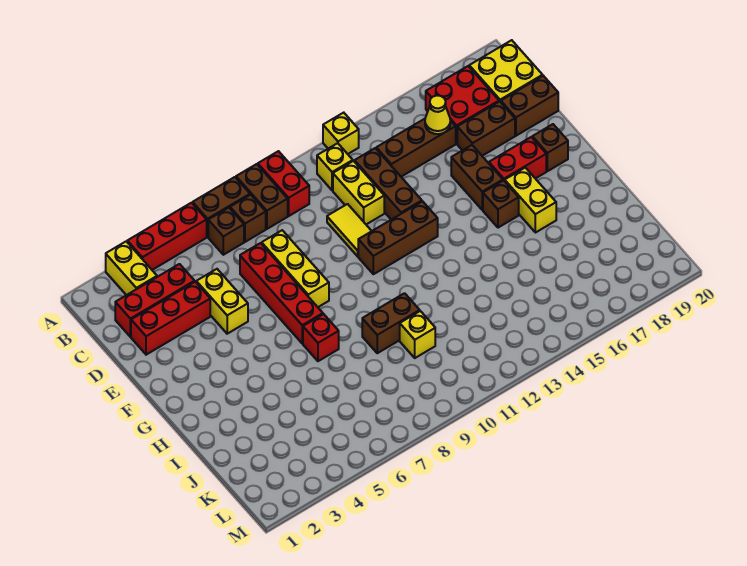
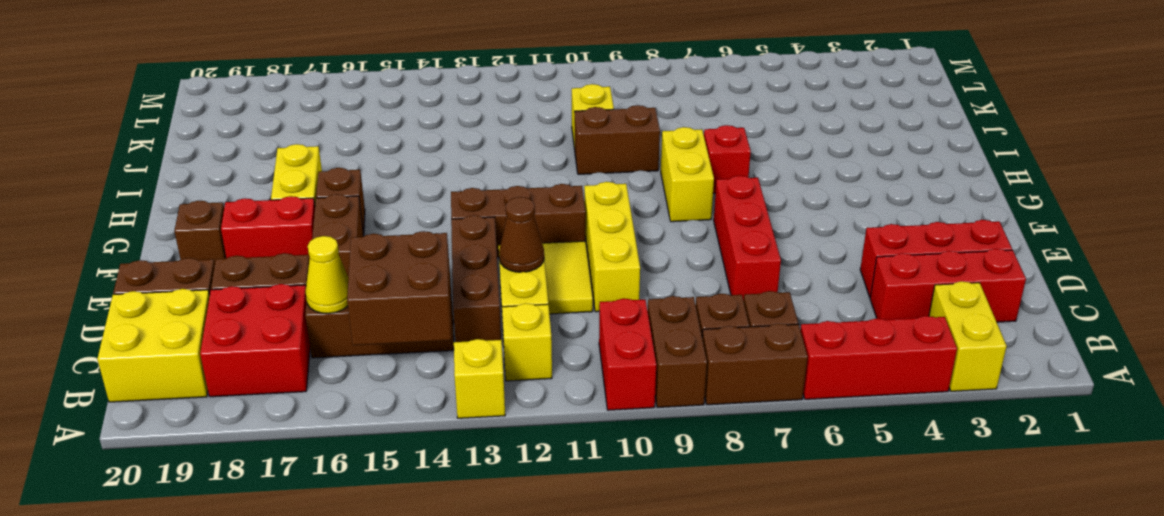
none -> brown 2x2 brick [347,231,451,345]
yellow 1x2 brick [196,269,248,334] -> yellow 1x2 brick moved to [661,127,714,222]
red 1x4 brick [240,243,323,343] -> red 1x3 brick [714,176,781,301]
yellow 1x3 brick [262,230,329,307] -> yellow 1x3 brick moved to [584,182,640,312]
none -> brown 1x1 cone [499,197,544,272]

